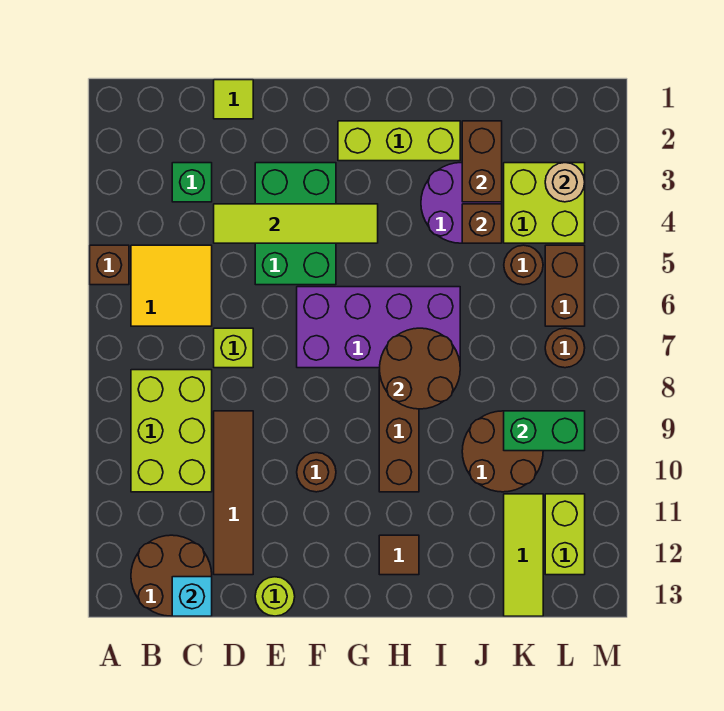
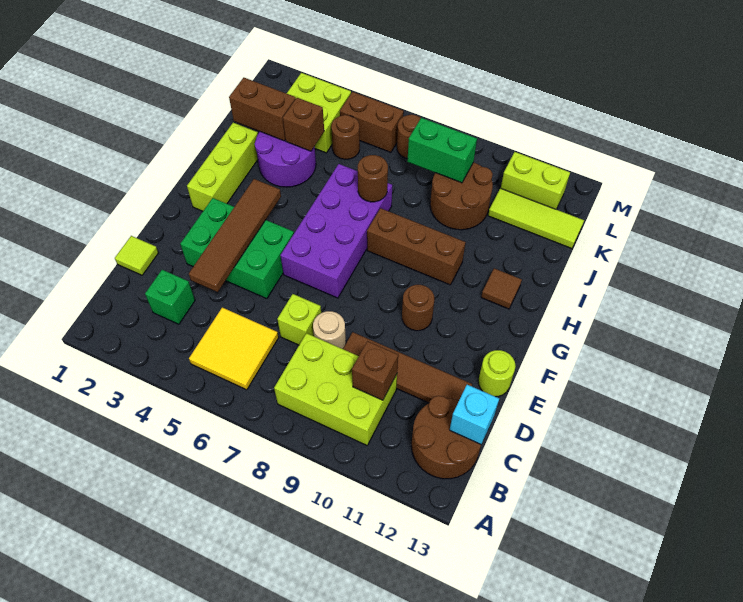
brown 1x1 brick [90,245,129,285] -> brown 1x1 brick moved to [352,341,398,400]
lime 1x4 tile [214,204,378,243] -> brown 1x4 tile [189,179,281,292]
brown 2x2 round brick [380,328,460,409] -> brown 1x1 round brick [358,155,388,202]
green 1x2 brick [504,411,585,451] -> green 1x2 brick turned to [407,118,477,183]
tan 1x1 round brick [545,163,585,202] -> tan 1x1 round brick moved to [313,311,346,349]

